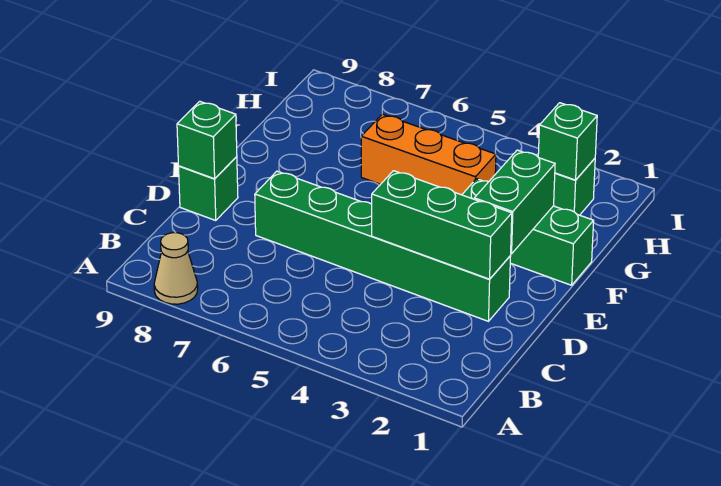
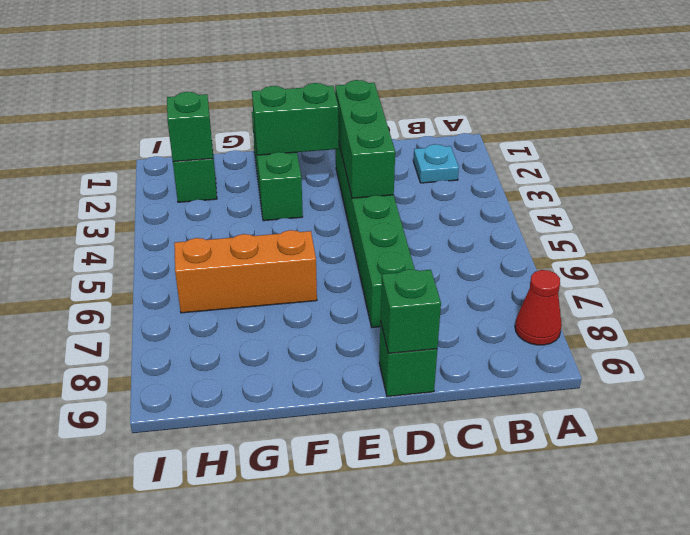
tan 1x1 cone [154,233,198,304] -> red 1x1 cone [515,270,562,345]
none -> cyan 1x1 plate [413,144,459,183]
orange 1x3 brick [361,114,496,195] -> orange 1x3 brick turned to [174,230,317,313]

